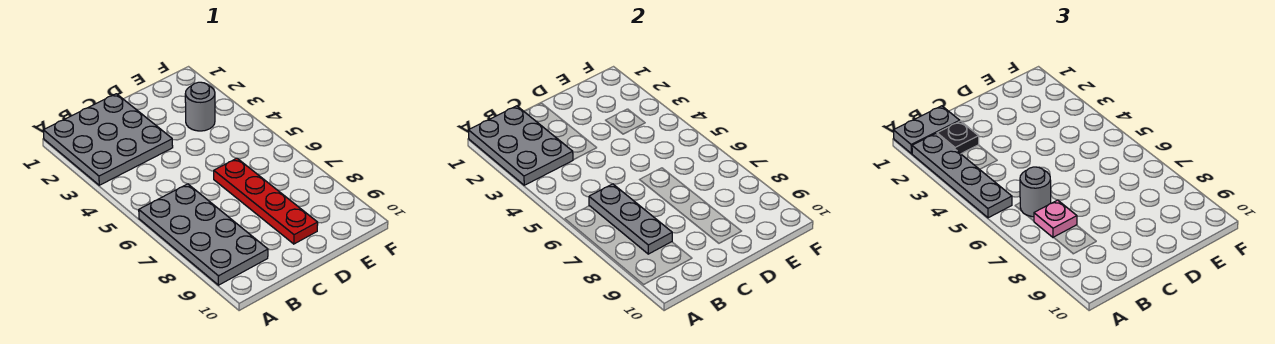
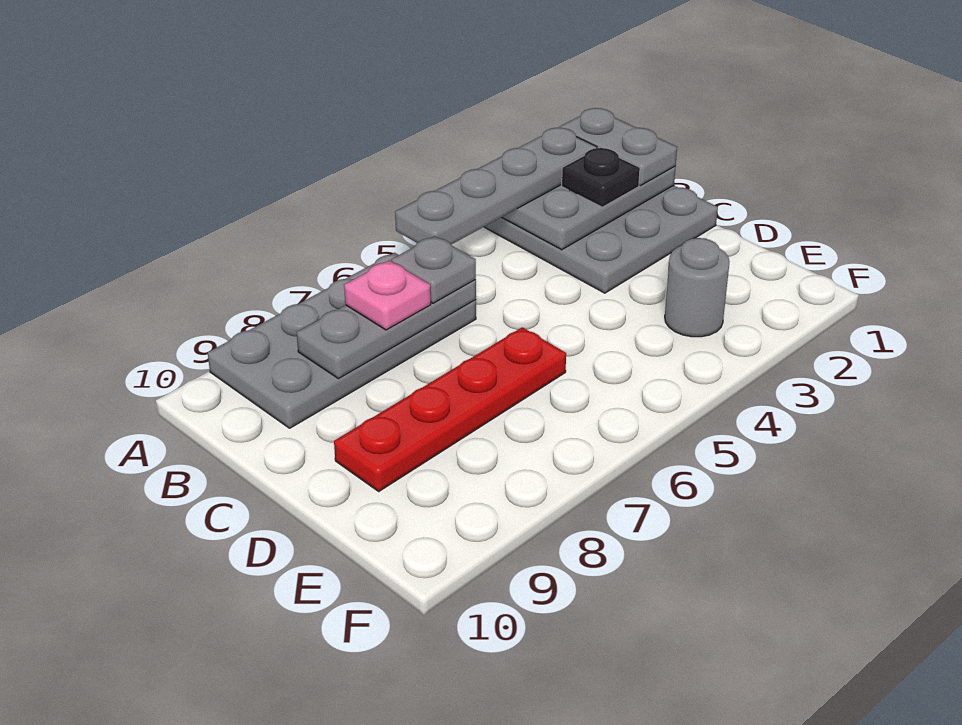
grey 1x1 round brick [1020,167,1051,217] -> grey 1x1 plate [391,236,476,303]

